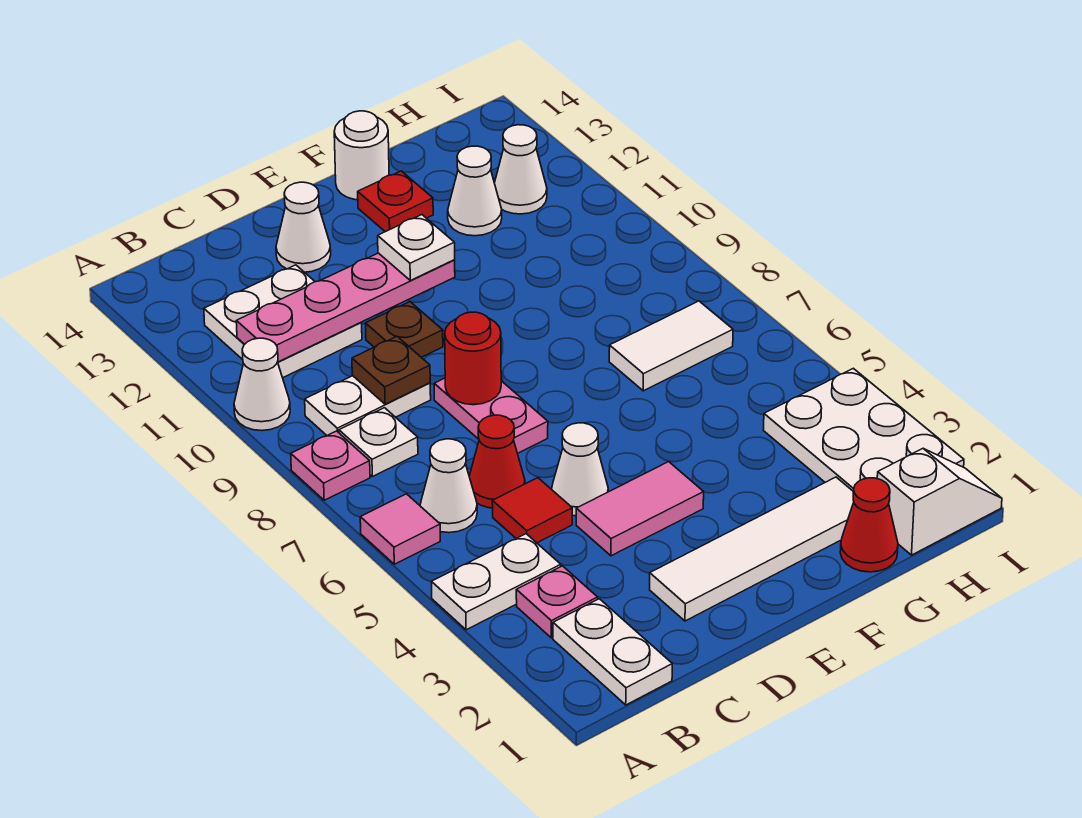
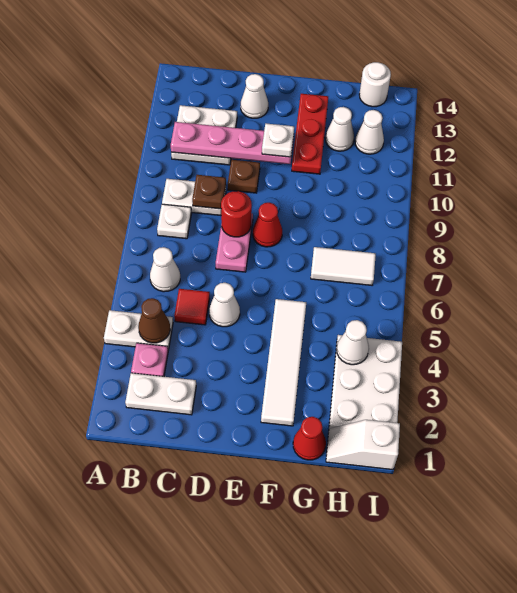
pink 1x1 tile [360,494,440,564] -> none
pink 1x1 plate [291,431,370,500] -> none
white 1x1 cone [234,338,290,431] -> white 1x1 cone moved to [337,320,369,365]
white 1x2 plate [553,599,672,705] -> white 1x2 plate turned to [125,373,196,415]
none -> brown 1x1 cone [138,298,170,343]
red 1x1 cone [469,415,525,508] -> red 1x1 cone moved to [253,203,282,247]
white 1x4 tile [650,477,854,621] -> white 1x4 tile turned to [261,299,306,426]
pink 1x2 tile [576,462,704,556] -> none
red 1x1 plate [358,171,433,232] -> red 1x3 plate [292,94,328,174]
white 1x1 round brick [334,111,389,200] -> white 1x1 round brick moved to [359,62,391,107]
white 1x2 slope [877,449,1002,555] -> white 1x2 slope turned to [326,420,400,470]

